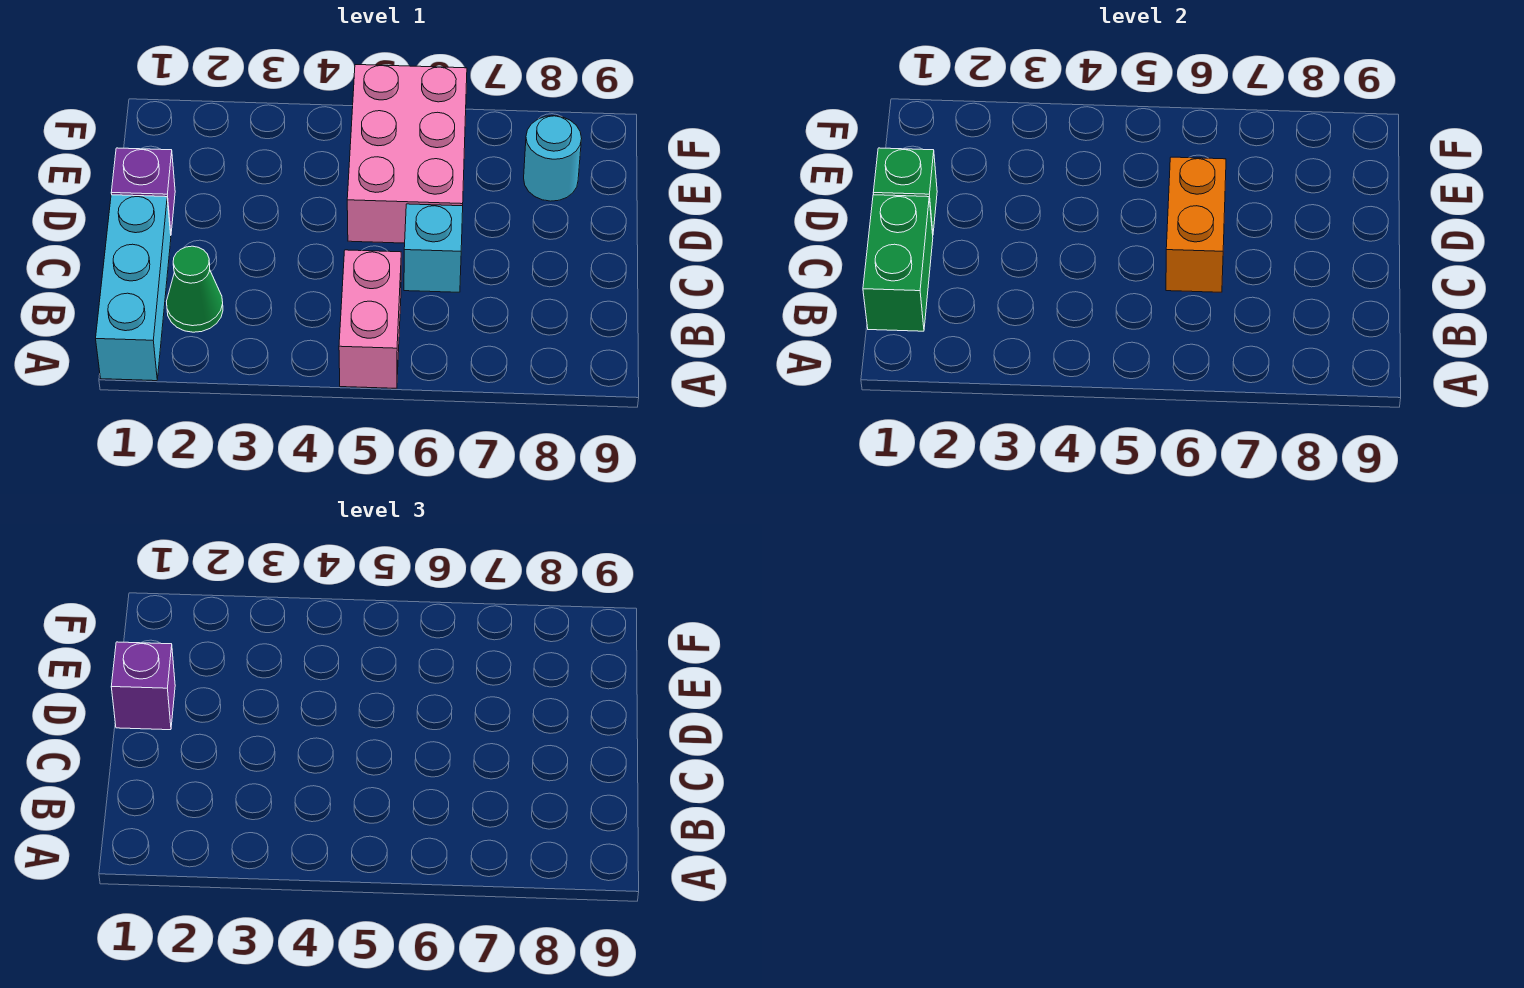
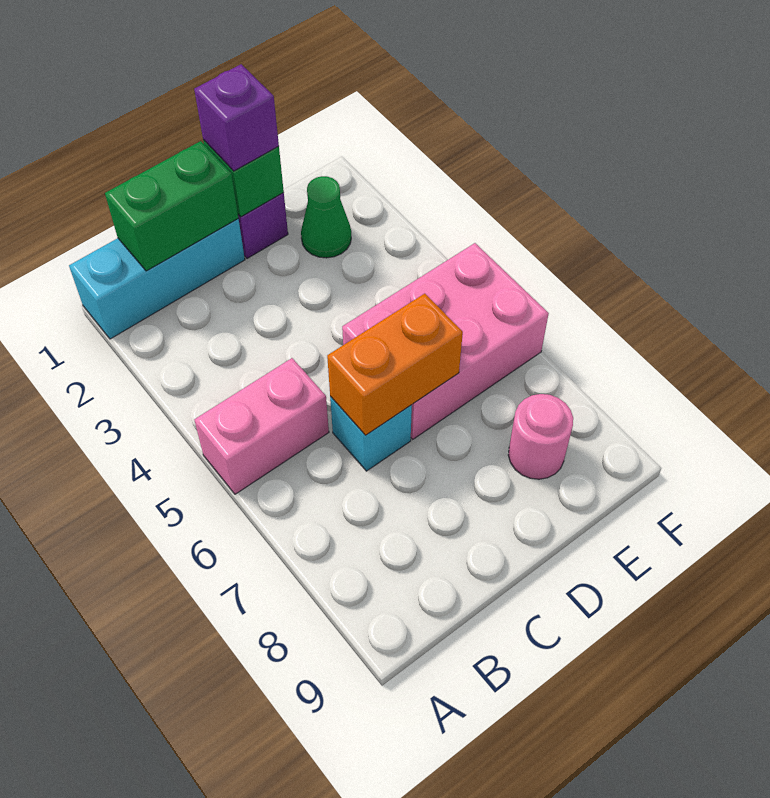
green 1x1 cone [166,246,223,332] -> green 1x1 cone moved to [301,176,351,258]
cyan 1x1 round brick [524,116,582,201] -> pink 1x1 round brick [508,394,573,479]

